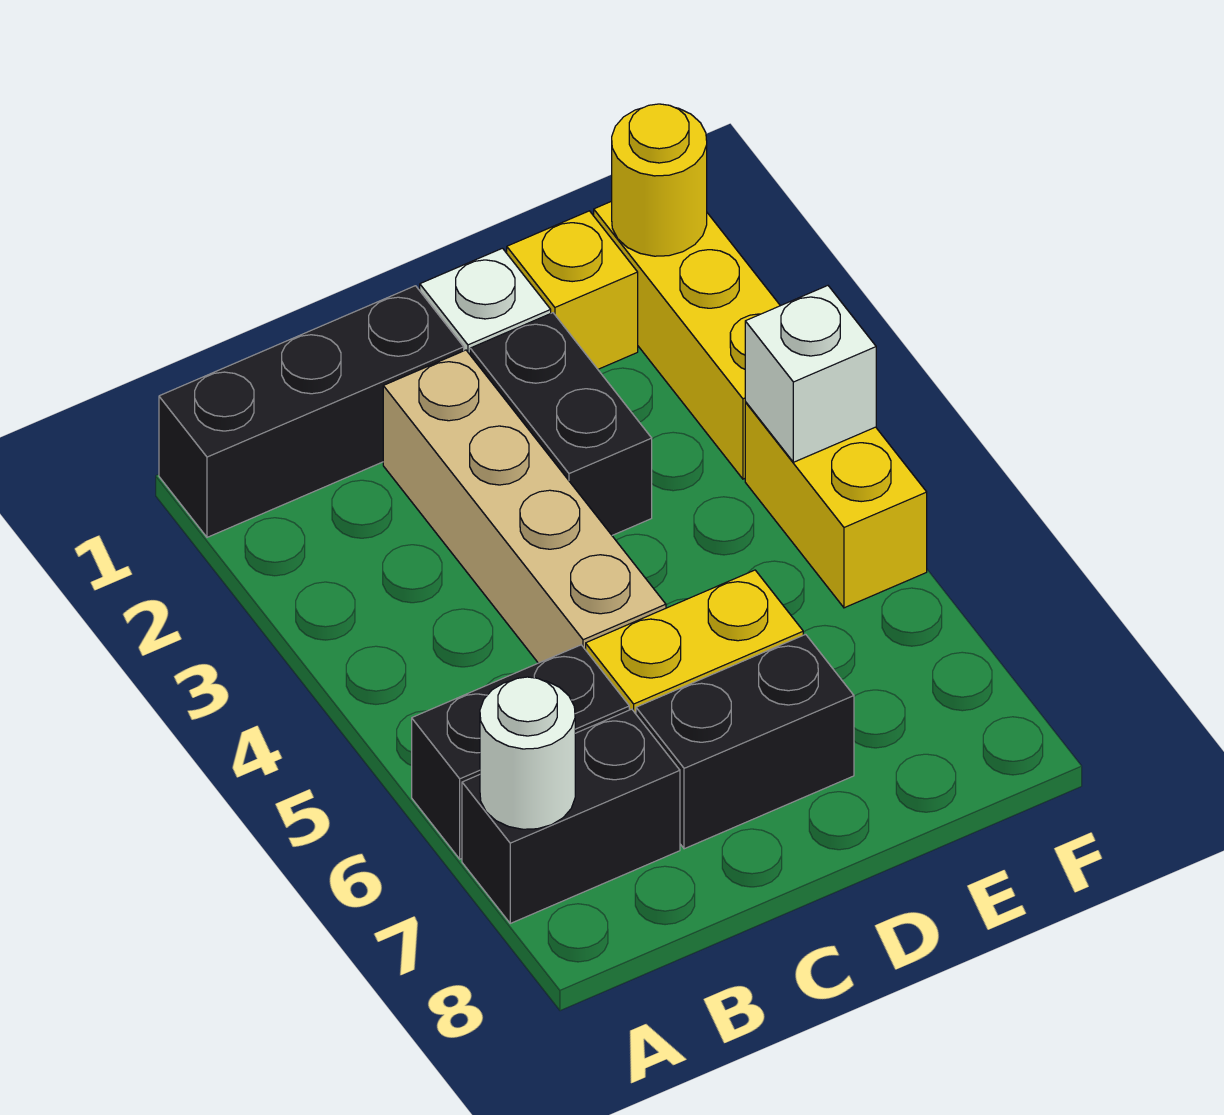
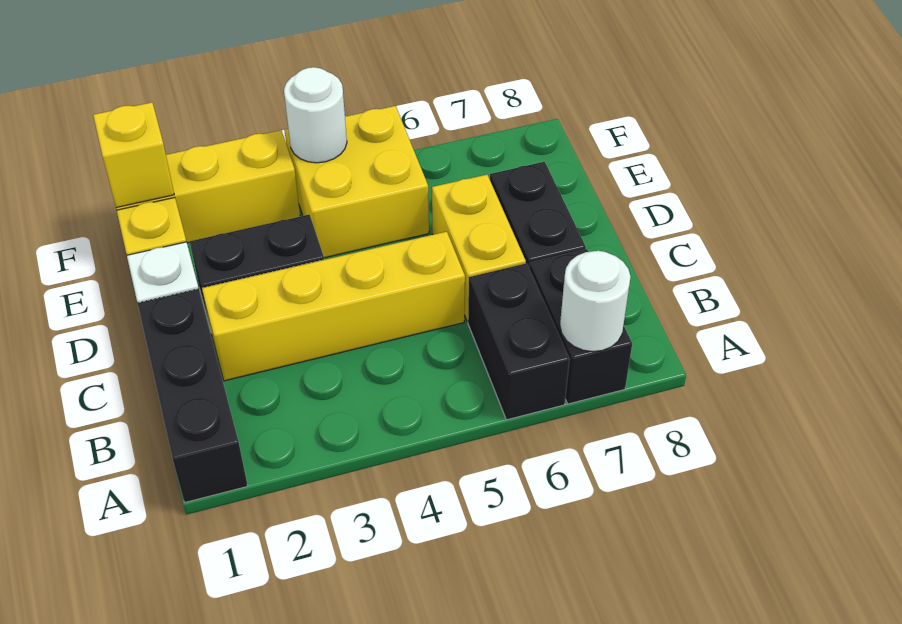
tan 1x4 brick [383,350,666,663] -> yellow 1x4 brick [202,232,465,381]
yellow 1x1 round brick [612,104,707,256] -> yellow 1x1 brick [93,102,174,207]
yellow 1x2 brick [745,402,927,608] -> yellow 2x2 brick [285,106,429,258]
white 1x1 brick [745,286,876,462] -> white 1x1 round brick [284,67,347,163]

